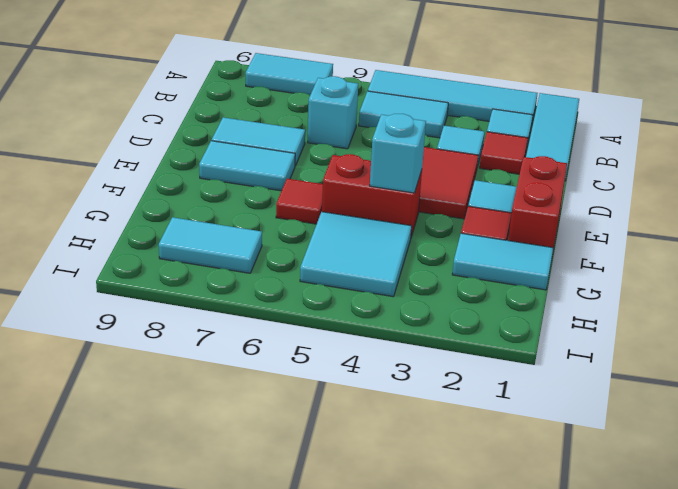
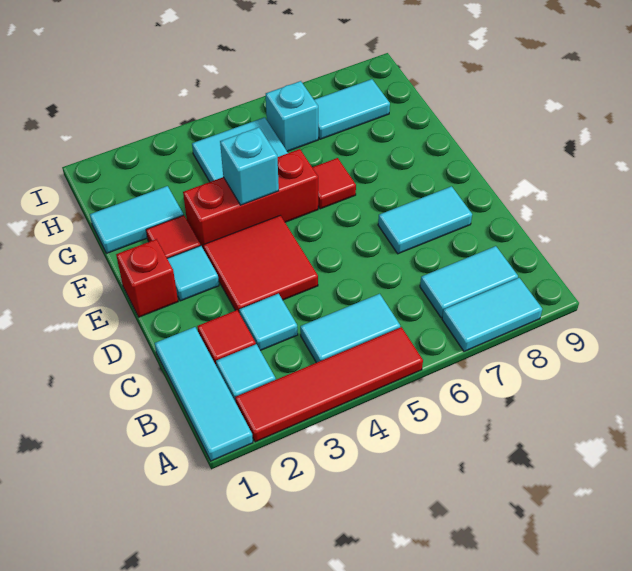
cyan 1x4 tile [368,70,538,122] -> red 1x4 tile [235,327,423,442]
cyan 1x1 brick [307,76,358,149] -> cyan 1x1 brick moved to [266,81,318,151]
red 1x2 brick [508,156,567,249] -> red 1x1 brick [116,239,178,317]
cyan 1x2 tile [199,141,295,191] -> cyan 1x2 tile moved to [420,246,518,318]
red 1x2 brick [322,154,422,237] -> red 1x3 brick [183,149,318,249]

